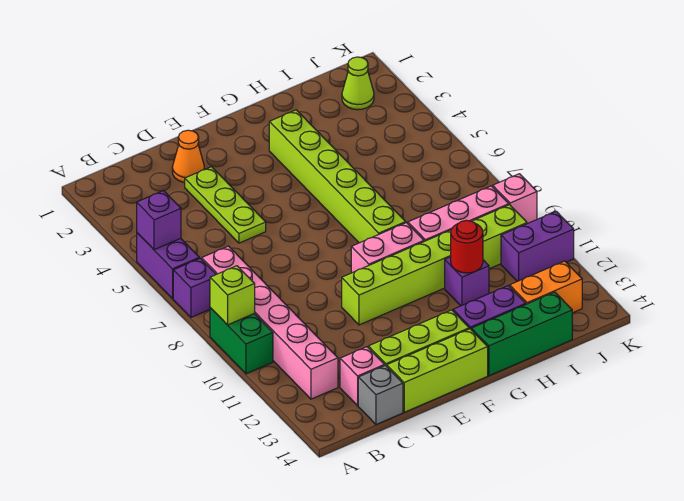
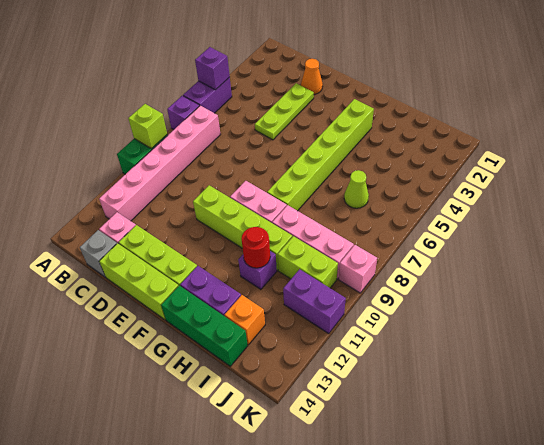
orange 1x2 brick [510,261,582,313] -> orange 1x1 brick [225,295,265,345]
lime 1x1 cone [342,57,374,110] -> lime 1x1 cone moved to [344,170,369,208]

